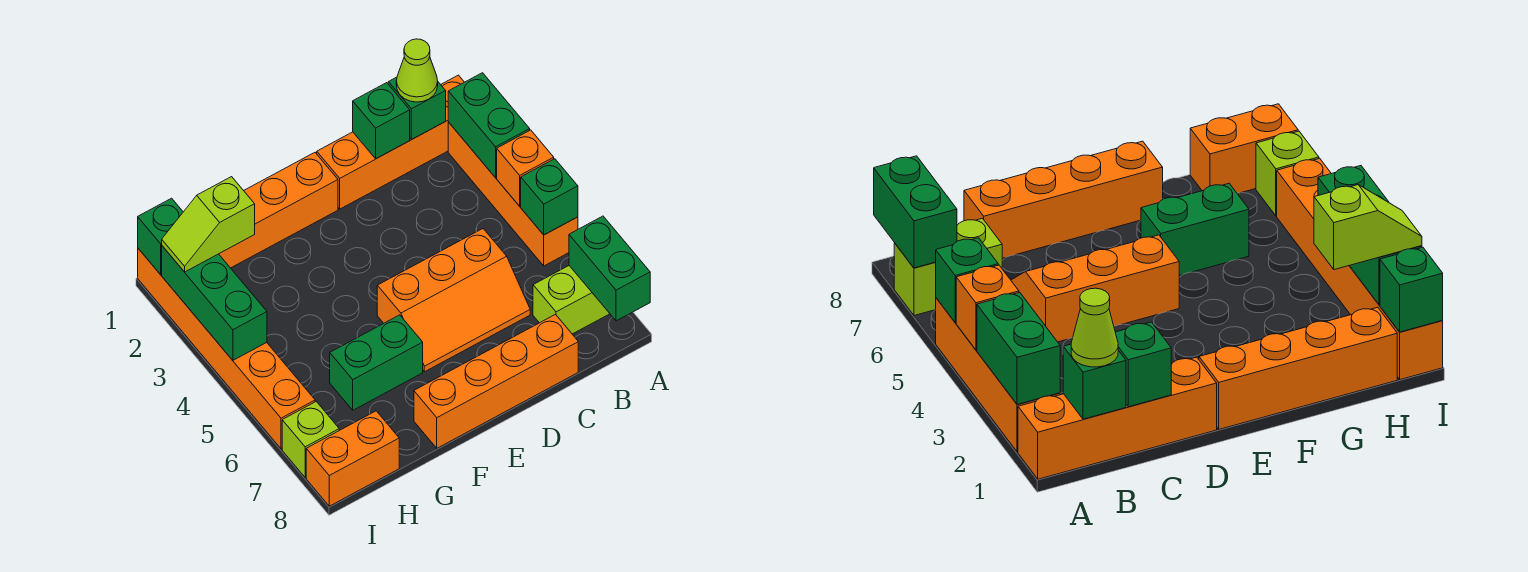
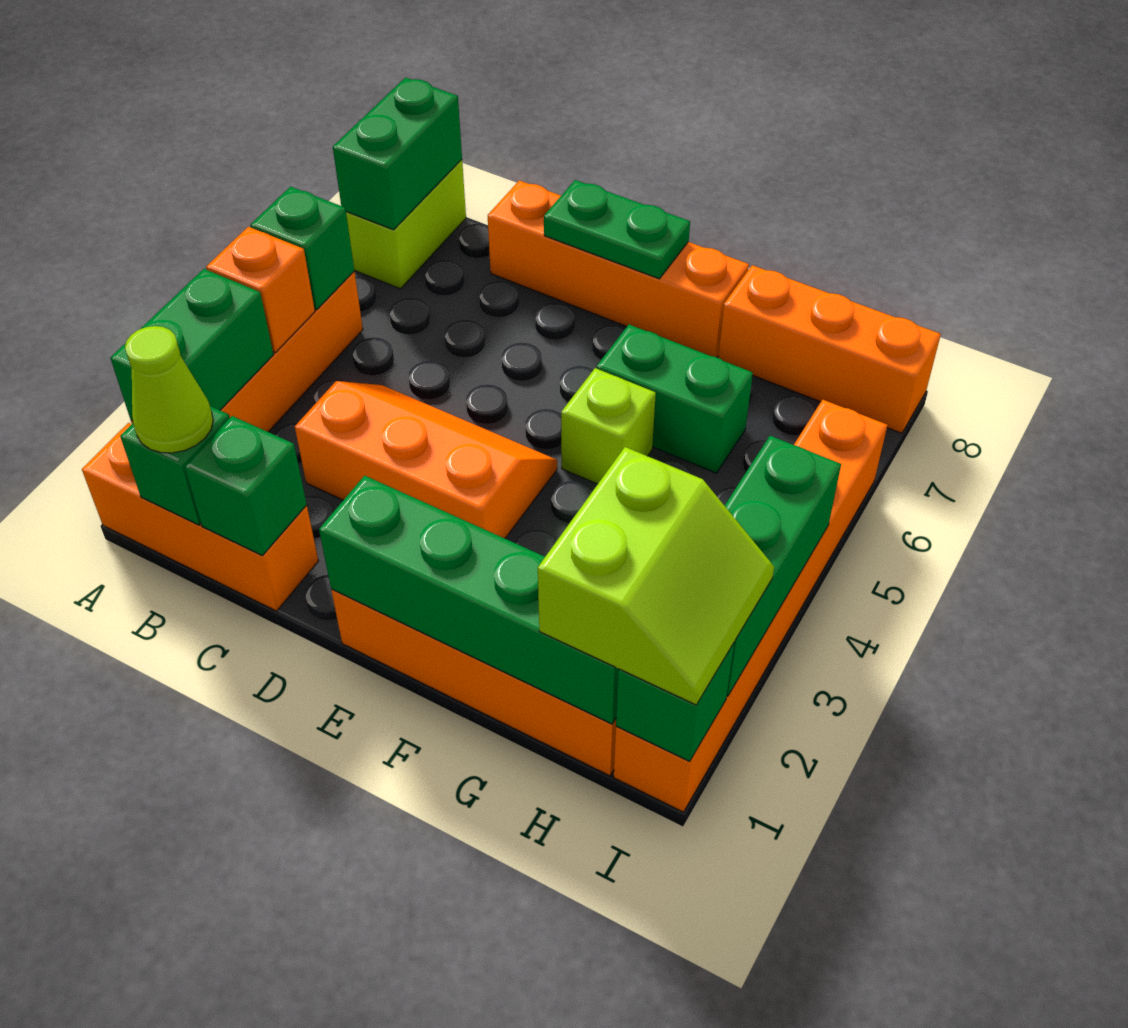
orange 1x4 brick [317,75,464,209] -> orange 1x3 brick [82,423,318,611]
lime 1x2 brick [533,266,610,334] -> lime 1x2 brick turned to [346,160,466,289]
orange 2x3 slope [377,229,530,372] -> orange 2x3 slope moved to [295,381,557,538]
none -> green 1x2 plate [544,180,690,279]
none -> green 1x4 brick [319,476,618,724]
lime 1x2 slope [162,177,255,272] -> lime 2x2 slope [538,447,774,705]
orange 1x2 brick [306,411,399,506] -> orange 1x3 brick [718,265,941,433]
lime 1x1 brick [282,402,339,477] -> lime 1x1 brick moved to [561,368,656,484]

